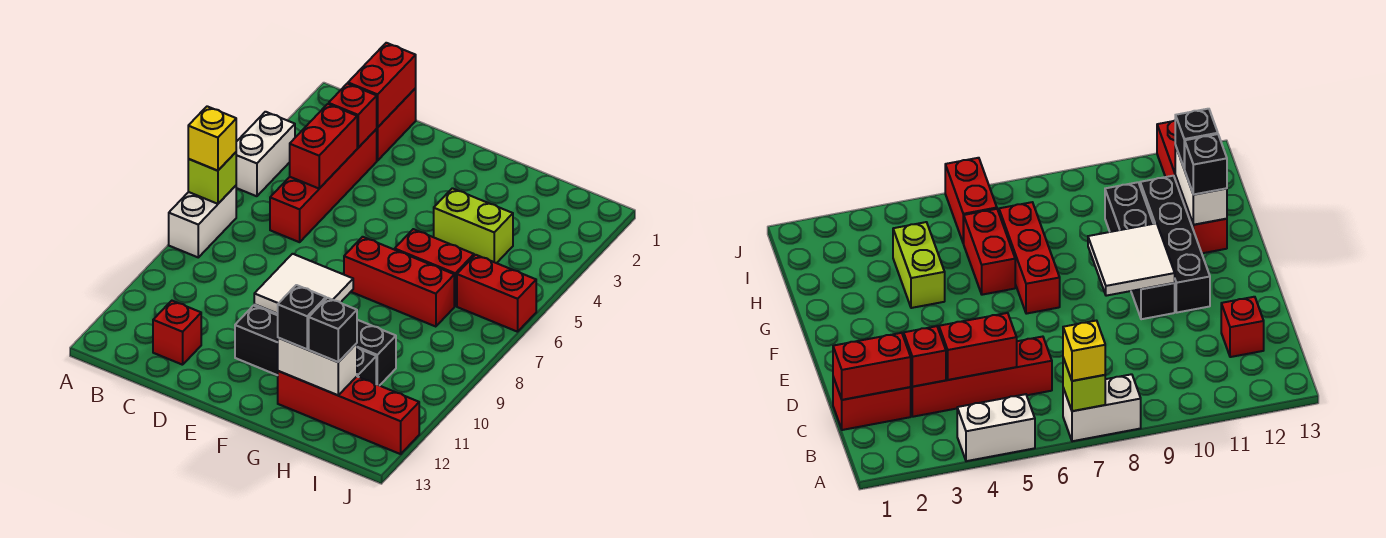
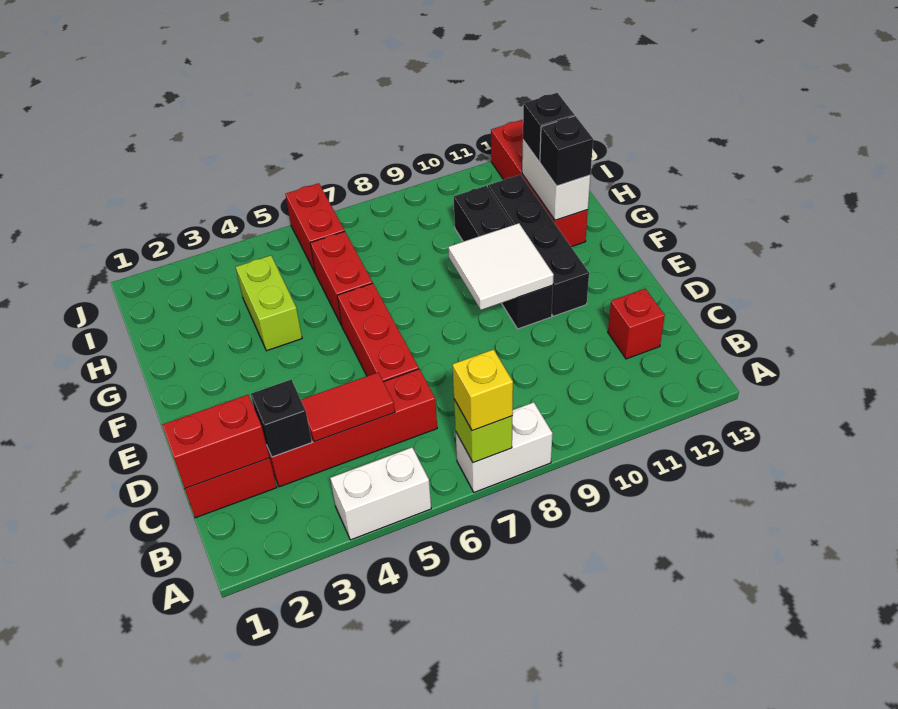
red 1x1 brick [329,84,377,148] -> black 1x1 brick [251,380,312,457]
red 1x2 brick [290,104,357,188] -> red 1x2 tile [301,373,395,442]
red 1x3 brick [344,237,454,327] -> red 1x3 brick moved to [337,283,419,382]

